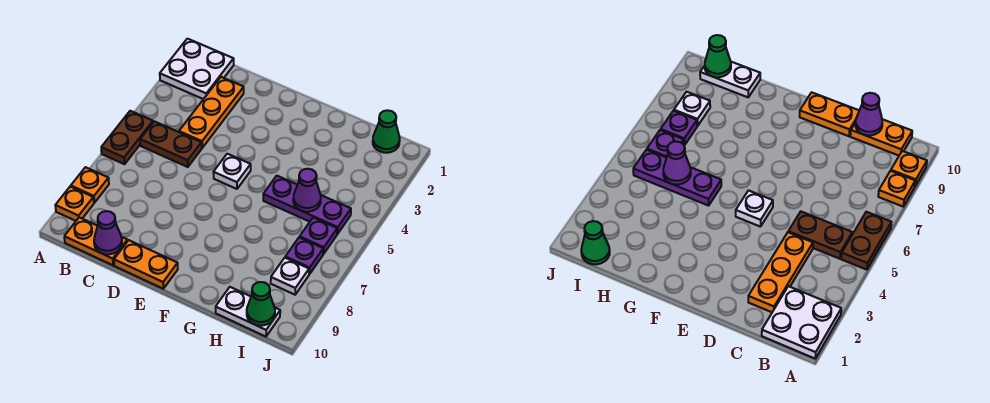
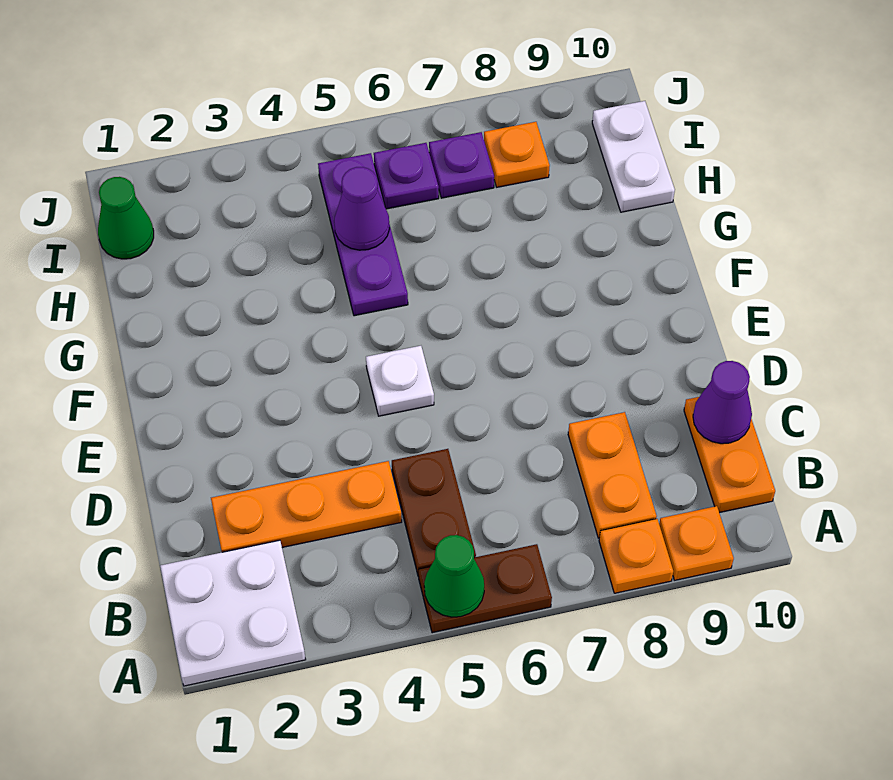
orange 1x2 plate [114,240,178,289] -> orange 1x2 plate moved to [568,412,657,538]
white 1x1 plate [271,258,309,295] -> orange 1x1 plate [484,122,550,187]
green 1x1 cone [247,282,275,326] -> green 1x1 cone moved to [424,535,484,617]

